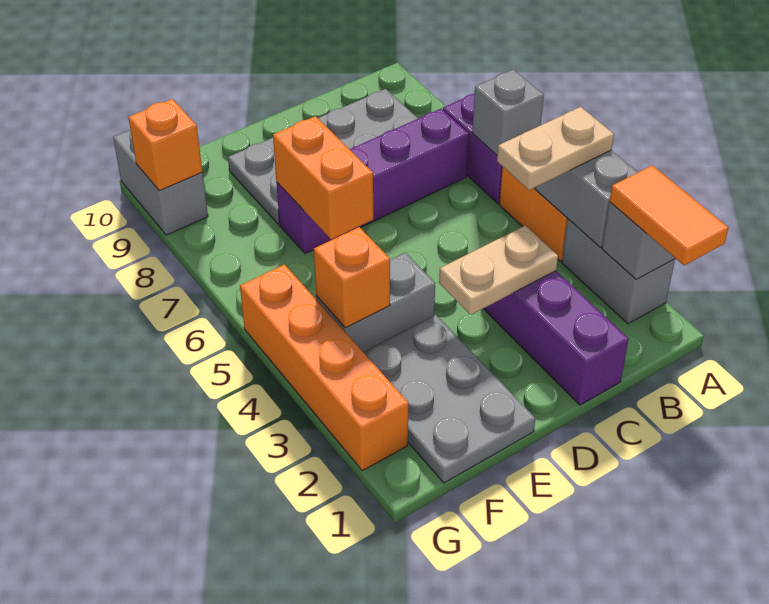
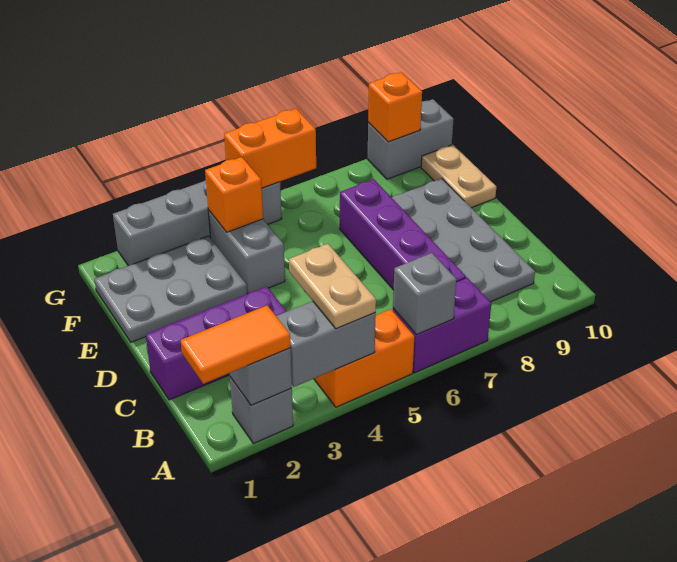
grey 1x2 brick [562,219,675,324] -> grey 1x1 brick [230,377,293,443]
tan 1x2 plate [439,225,558,315] -> tan 1x2 plate moved to [421,145,496,208]
orange 1x2 brick [273,116,373,239] -> orange 1x2 brick moved to [224,109,316,188]
orange 1x4 brick [240,264,409,471] -> grey 1x4 brick [113,180,282,266]

